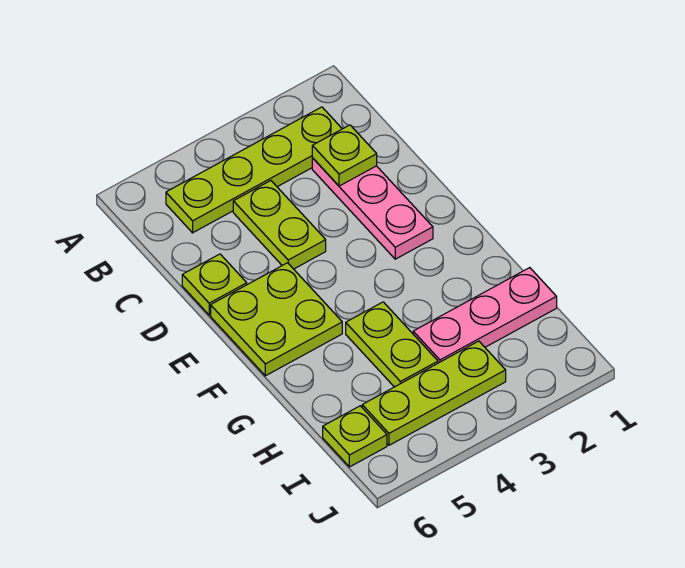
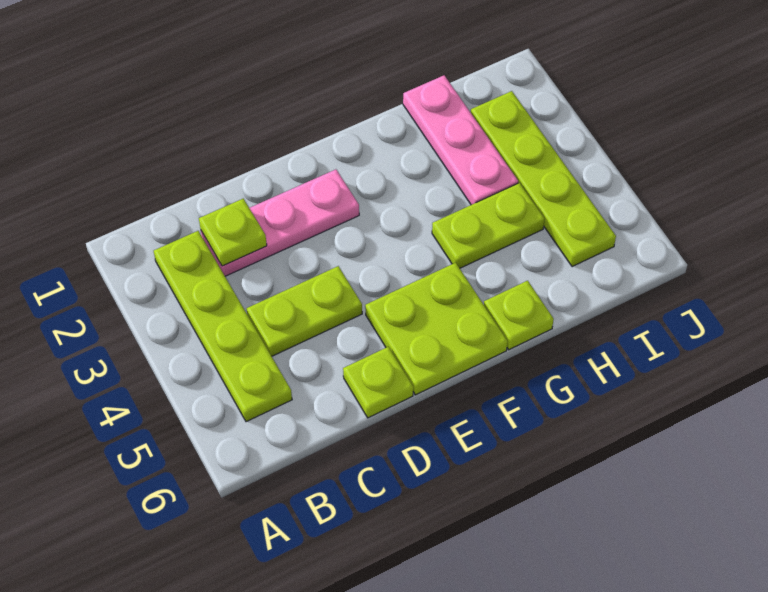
lime 1x3 plate [362,341,506,445] -> lime 1x4 plate [471,91,616,267]
lime 1x1 plate [323,406,387,467] -> lime 1x1 plate moved to [484,281,554,350]

